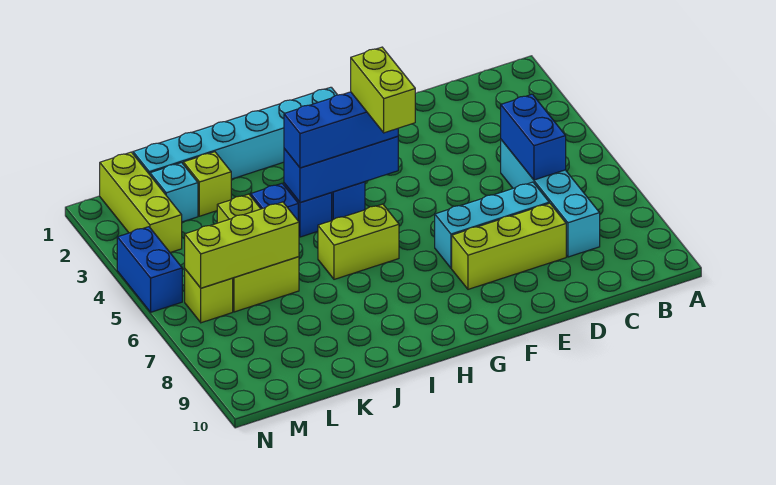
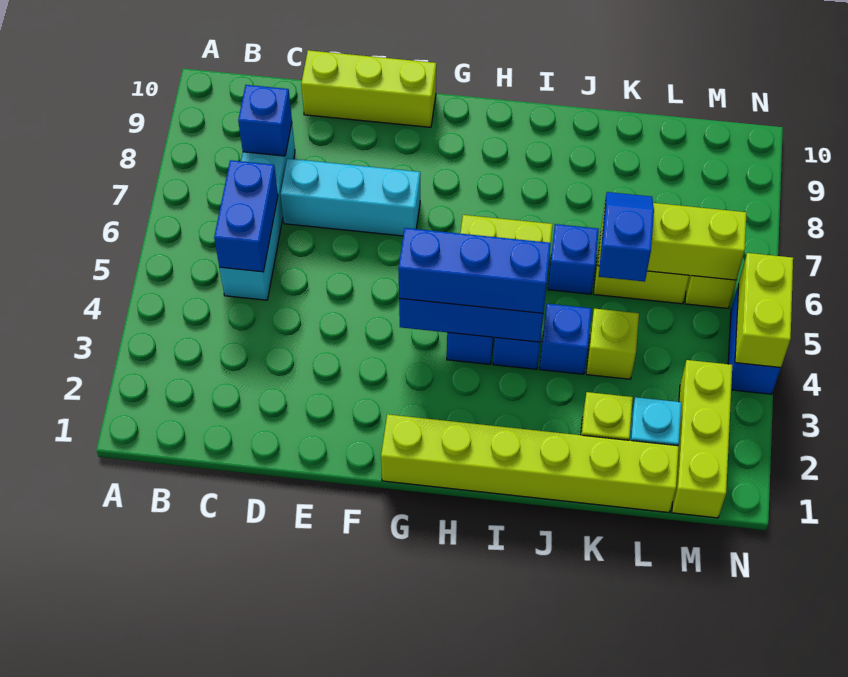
none -> blue 1x1 brick [238,85,292,156]
lime 1x3 brick [452,203,566,289] -> lime 1x3 brick moved to [301,50,436,127]
cyan 1x6 brick [133,87,337,179] -> lime 1x6 brick [381,414,679,512]
lime 1x2 brick [351,47,415,133] -> lime 1x2 brick moved to [735,253,793,367]
none -> blue 1x1 brick [548,224,599,294]
none -> blue 1x2 slope [599,192,654,282]

